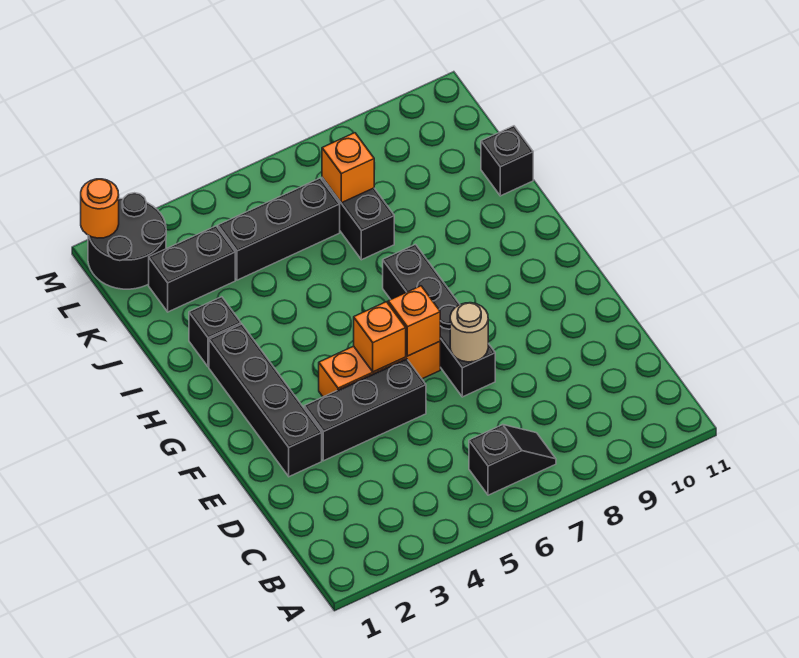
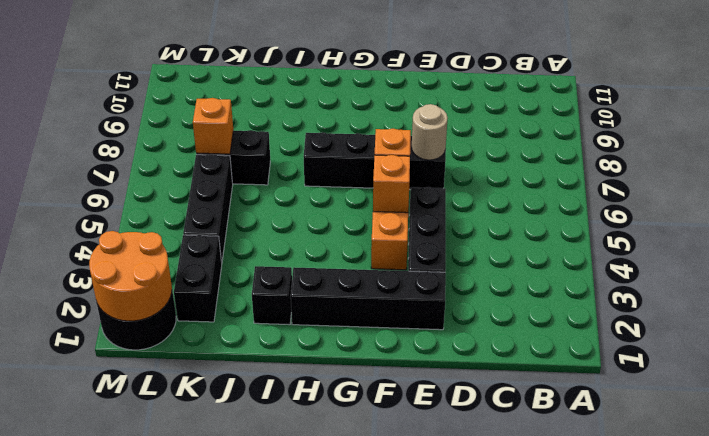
black 1x2 slope [469,425,556,495] -> none
black 1x1 brick [481,126,533,196] -> none
orange 1x1 round brick [81,179,119,238] -> orange 2x2 round brick [89,231,172,321]

